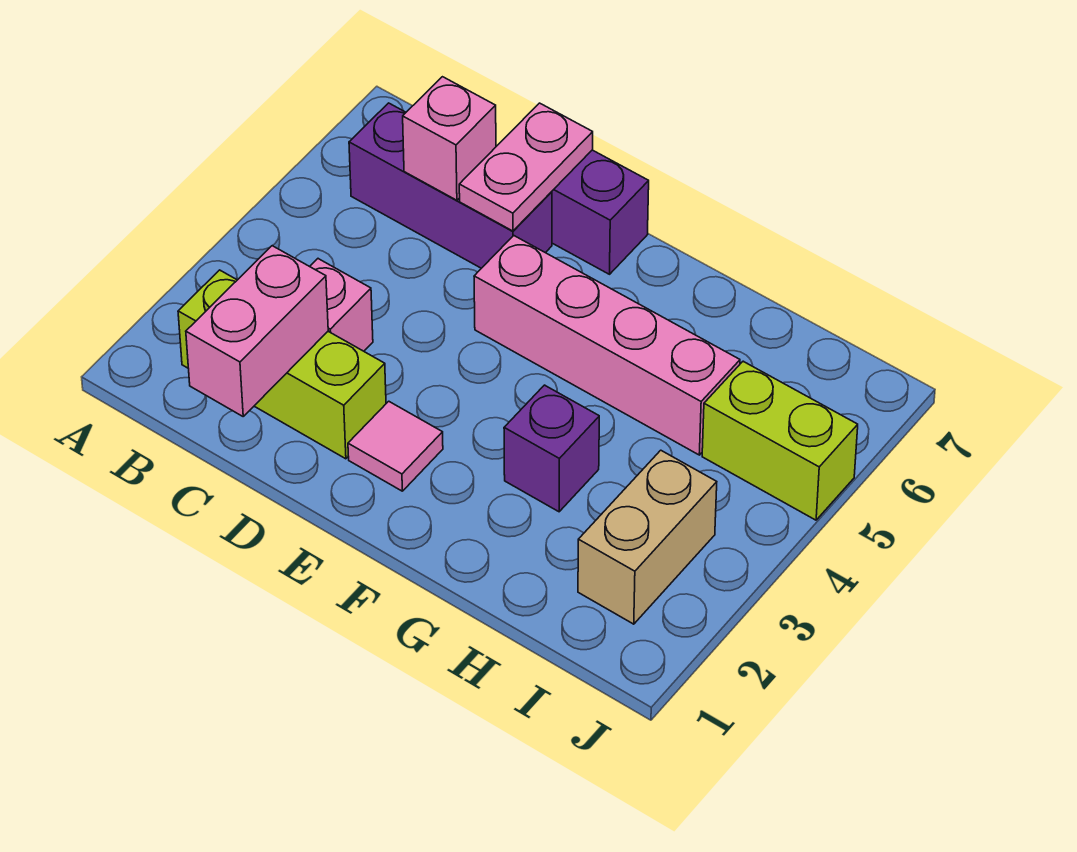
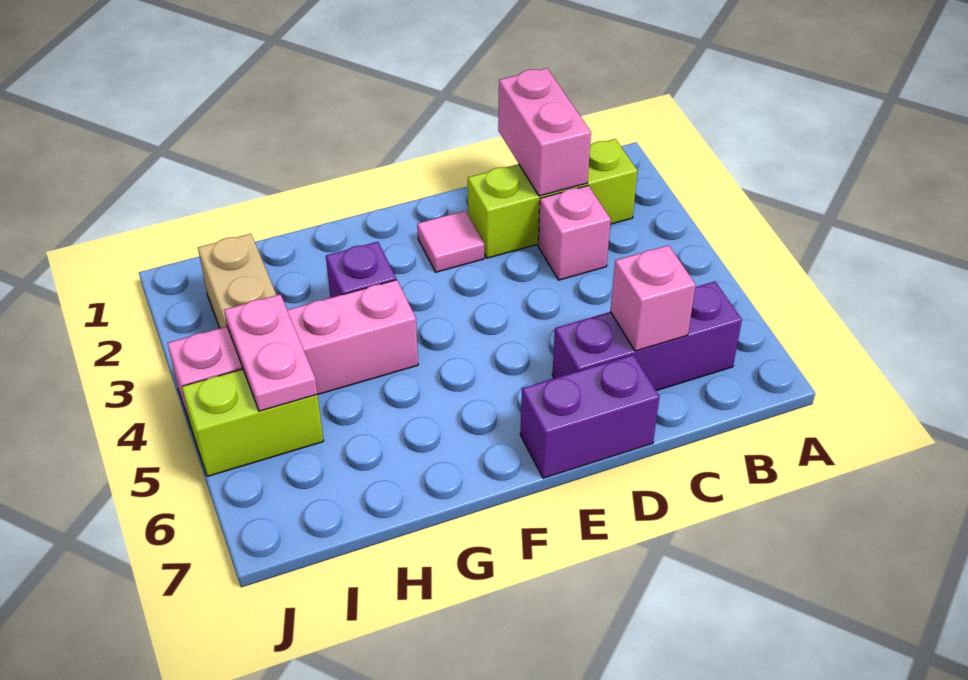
pink 1x2 plate [459,103,593,231] -> pink 1x2 plate moved to [224,295,317,411]
pink 1x4 brick [474,236,740,455] -> pink 1x4 brick moved to [167,280,418,426]

